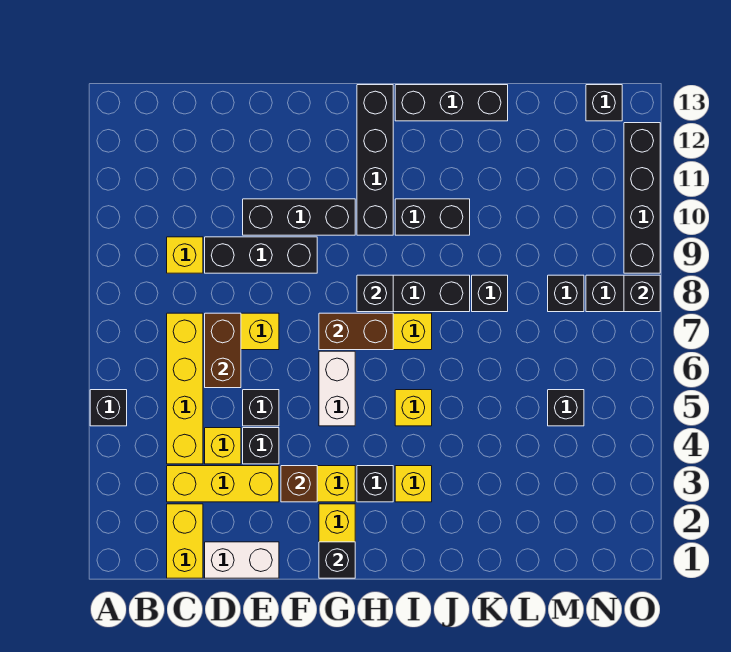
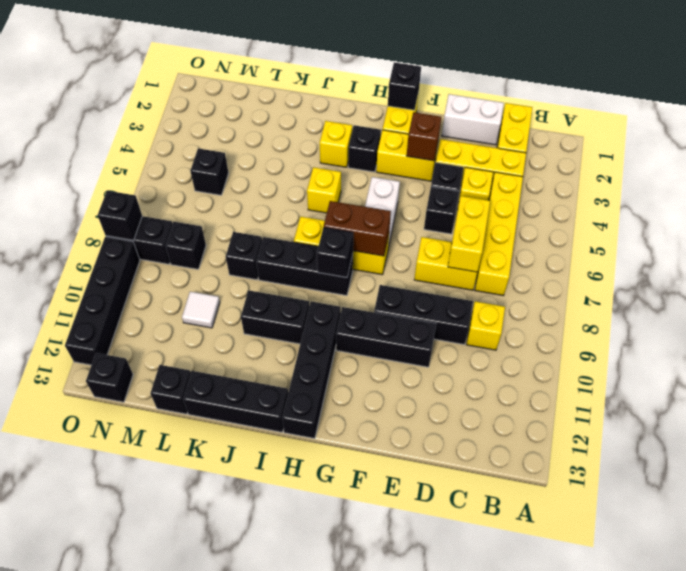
black 1x1 brick [90,390,127,426] -> black 1x1 brick moved to [150,365,191,414]
brown 1x2 brick [205,313,241,388] -> yellow 1x2 brick [448,196,490,272]
none -> white 1x1 tile [182,292,220,328]

